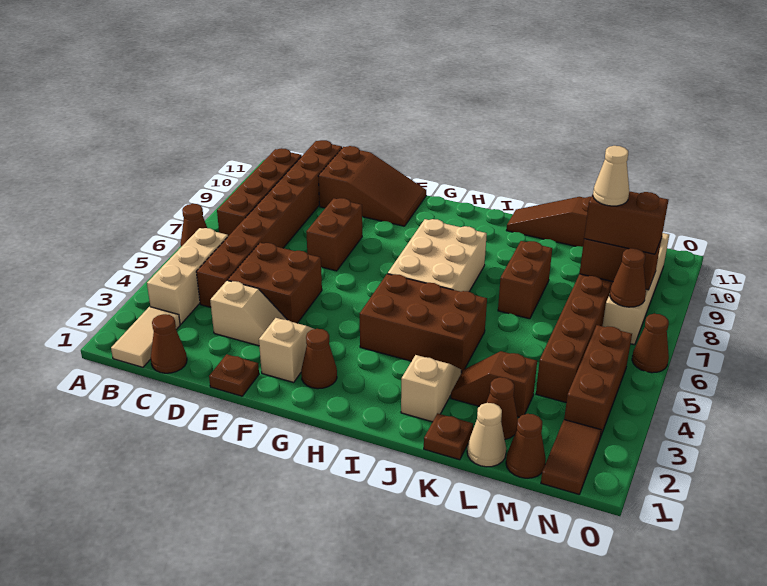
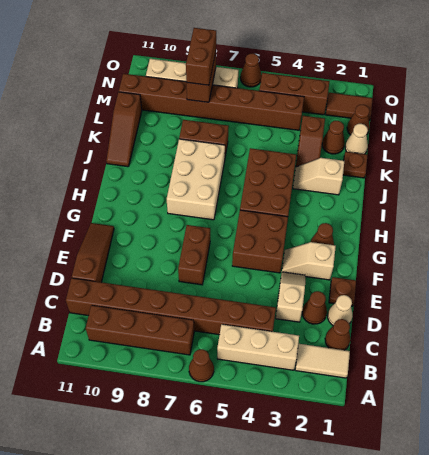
brown 2x2 brick [228,243,322,323] -> brown 2x2 brick moved to [232,210,288,273]
brown 2x3 slope [318,146,426,226] -> brown 1x3 slope [72,223,114,282]
brown 1x2 brick [306,198,362,271] -> brown 1x2 brick turned to [178,225,210,285]
tan 2x3 brick [388,219,487,292] -> tan 2x3 brick turned to [167,139,225,220]
tan 1x1 cone [593,146,629,206] -> tan 1x1 cone moved to [328,295,353,326]
brown 1x1 cone [610,248,646,307] -> brown 1x1 cone moved to [302,291,327,324]

